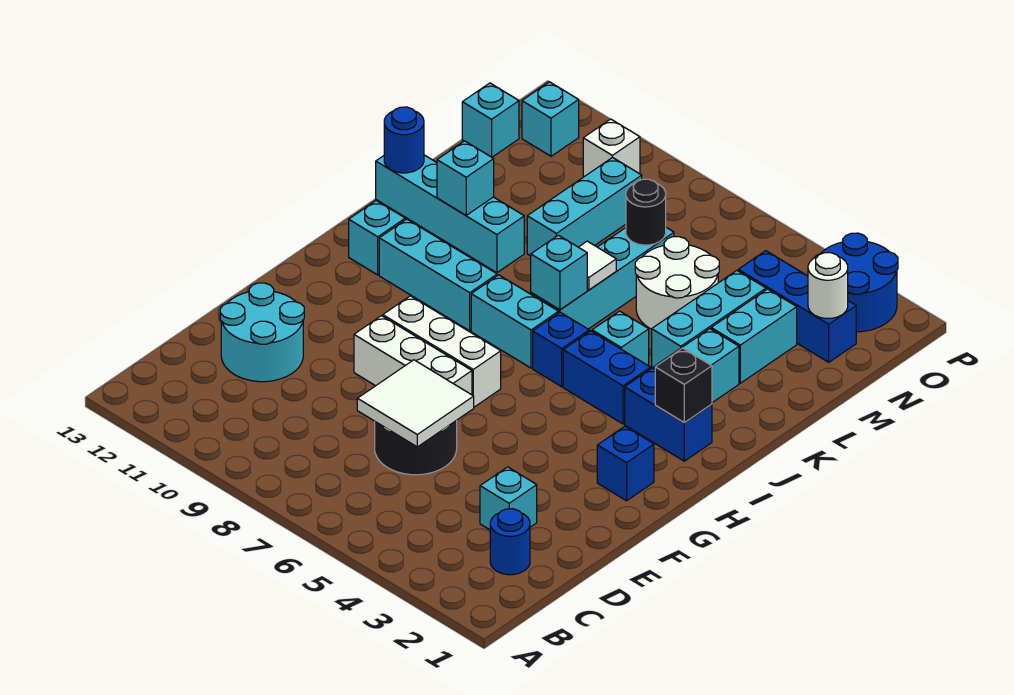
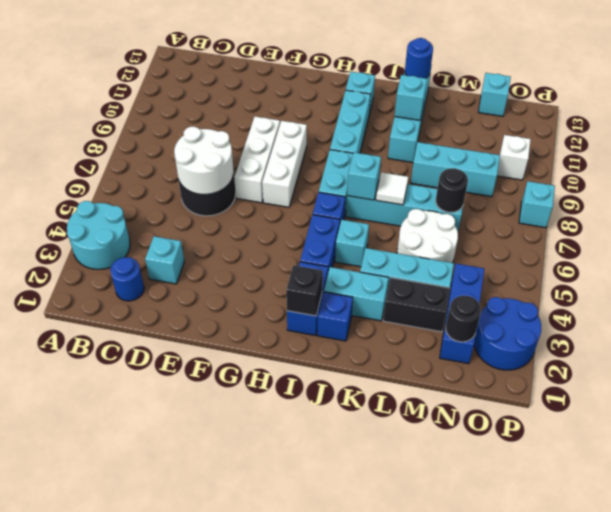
white 2x2 tile [357,360,474,447] -> white 2x2 round brick [174,127,234,194]
cyan 2x2 round brick [220,283,304,382] -> cyan 2x2 round brick moved to [67,201,130,269]
blue 1x1 brick [597,426,654,501] -> blue 1x1 brick moved to [317,292,353,341]
cyan 1x2 brick [711,289,797,383] -> black 1x2 brick [383,278,450,332]
white 1x1 round brick [808,253,848,318] -> black 1x1 round brick [446,295,481,342]
cyan 1x1 brick [522,82,579,156] -> cyan 1x1 brick moved to [519,181,555,228]

